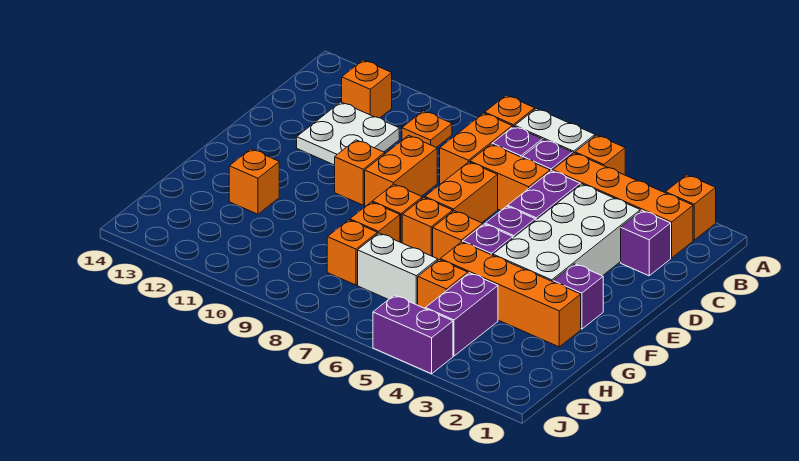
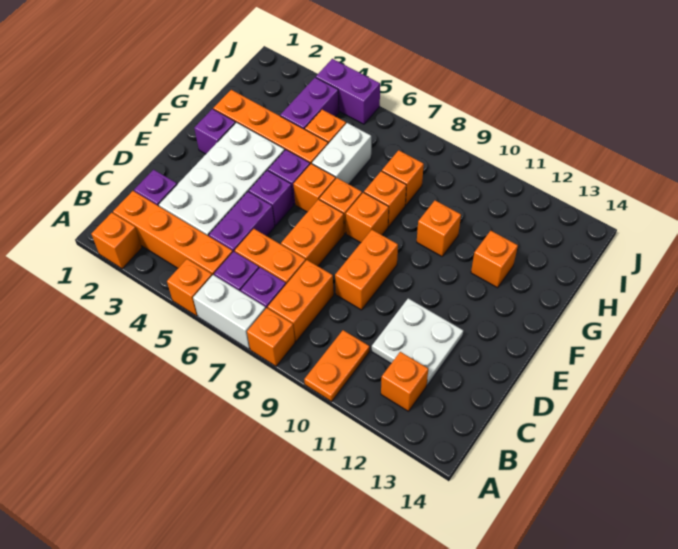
orange 1x1 plate [402,111,452,147] -> orange 1x2 plate [304,330,369,401]
orange 1x1 brick [335,140,385,205] -> orange 1x1 brick moved to [417,200,461,256]
white 1x2 brick [358,233,438,305] -> white 1x2 brick turned to [312,123,371,184]

